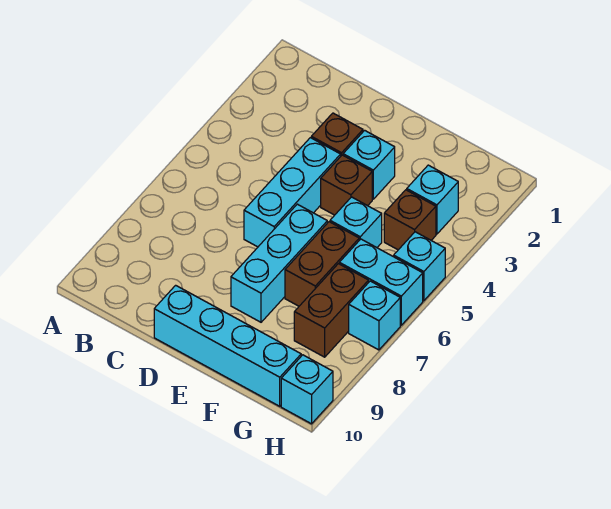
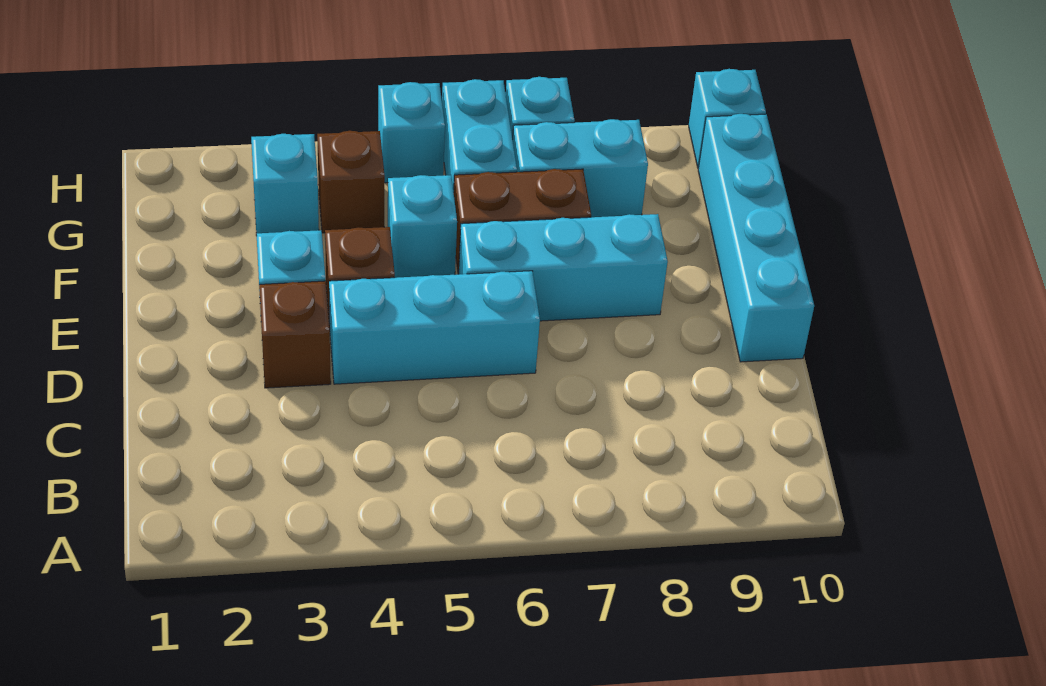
brown 1x2 brick [294,264,369,357] -> cyan 1x2 brick [513,119,648,217]

